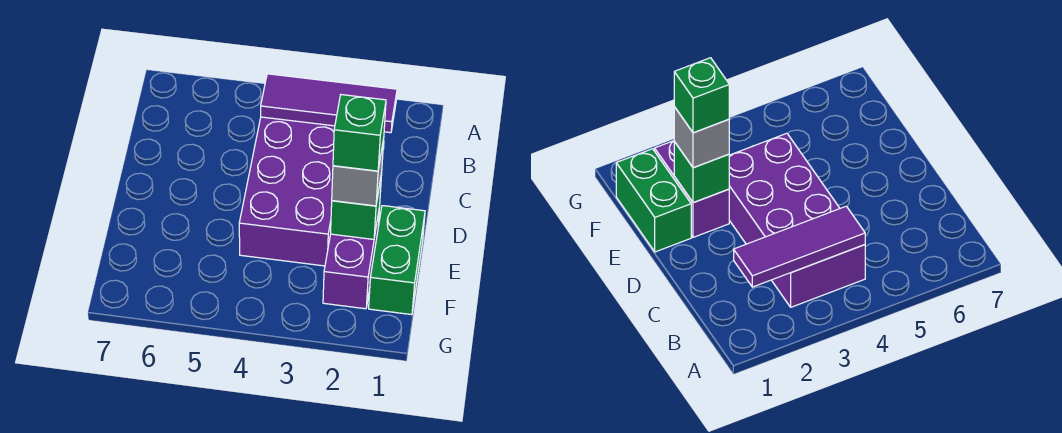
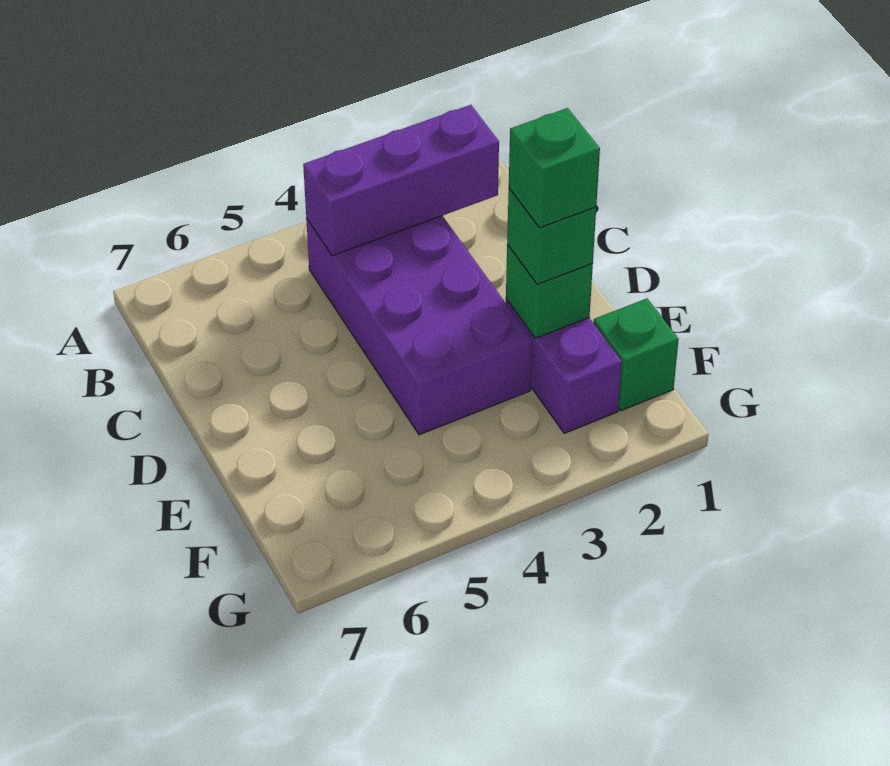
purple 1x3 tile [261,74,397,133] -> purple 1x3 brick [303,105,499,256]
green 1x2 brick [369,206,425,315] -> green 1x1 brick [593,299,679,411]
grey 1x1 brick [332,139,384,206] -> green 1x1 brick [507,188,596,284]

